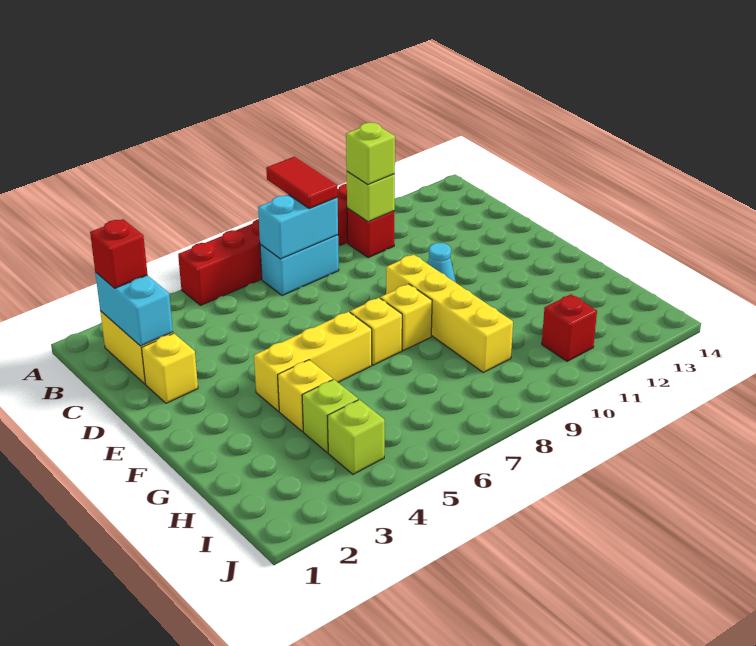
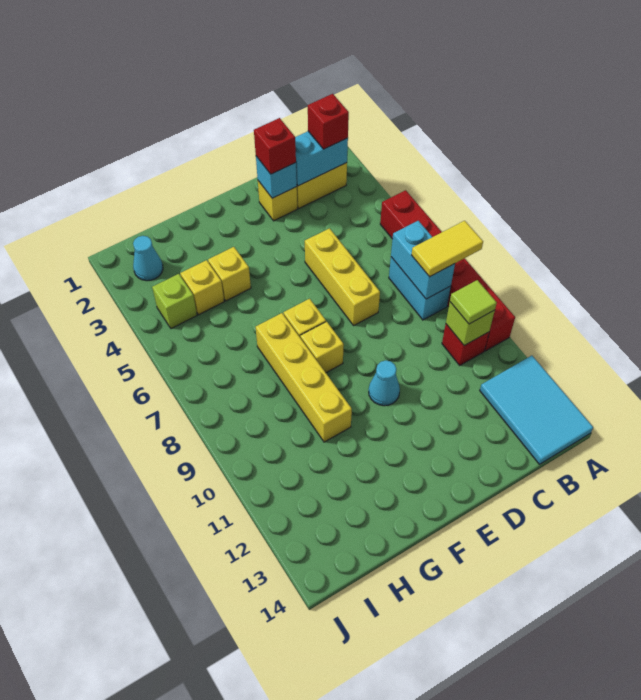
red 1x2 tile [266,157,337,209] -> yellow 1x2 tile [412,221,483,277]
none -> cyan 2x3 tile [480,356,593,464]
lime 1x1 brick [346,123,395,185] -> lime 1x1 tile [450,280,497,324]
none -> cyan 1x1 brick [256,156,297,198]
yellow 1x4 brick [386,255,513,372] -> yellow 1x4 brick turned to [256,313,352,442]
yellow 1x3 brick [254,312,372,411] -> yellow 1x3 brick moved to [305,228,380,325]
lime 1x1 brick [302,379,358,453] -> yellow 1x1 brick [180,260,224,315]
none -> cyan 1x1 cone [133,236,163,281]
red 1x1 brick [542,294,597,361] -> red 1x1 brick moved to [254,118,296,174]

